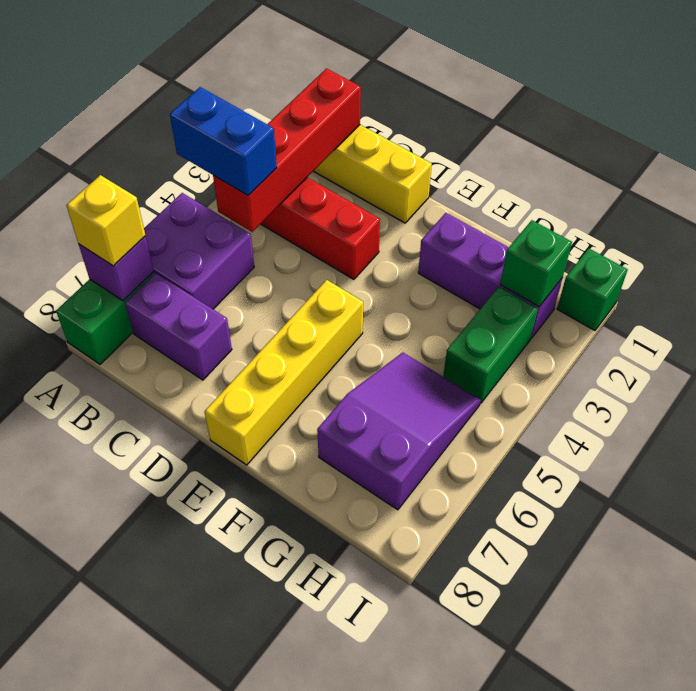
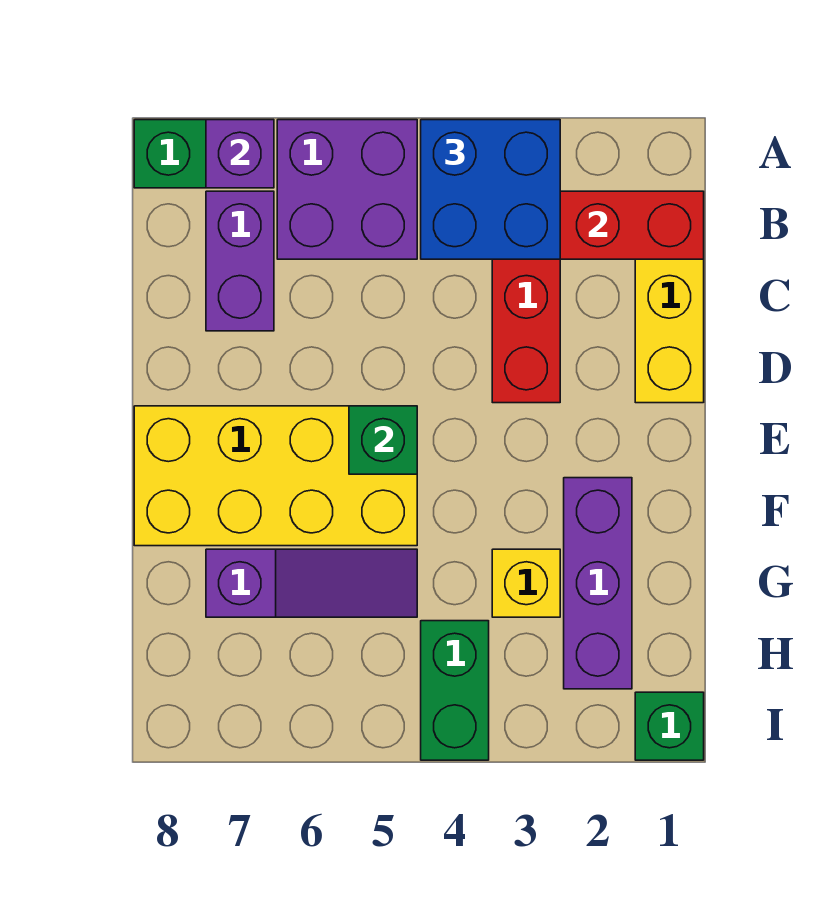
blue 1x2 brick [170,87,277,195] -> blue 2x2 brick [421,120,560,259]
yellow 1x1 brick [66,175,145,266] -> yellow 1x1 brick moved to [492,549,560,617]
yellow 1x4 brick [205,280,363,465] -> yellow 2x4 brick [134,406,417,546]
purple 2x3 slope [317,353,481,510] -> purple 1x3 slope [206,549,417,617]
green 1x1 brick [500,220,572,306] -> green 1x1 brick moved to [349,406,417,474]
green 1x2 brick [443,287,538,403] -> green 1x2 brick turned to [421,621,489,760]

